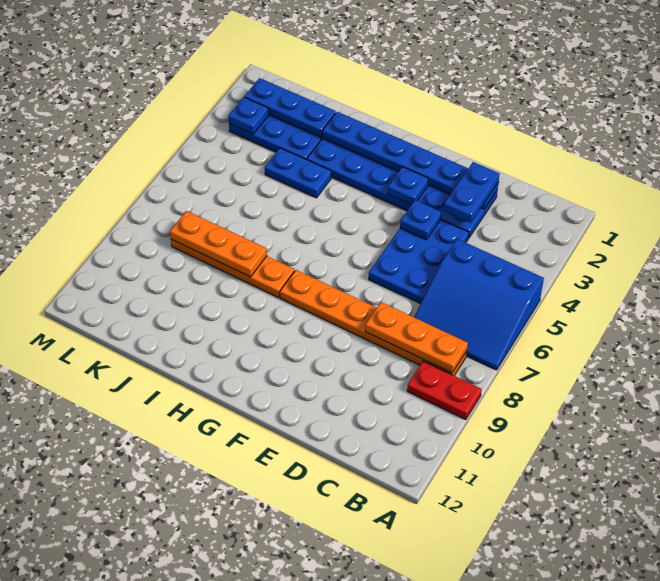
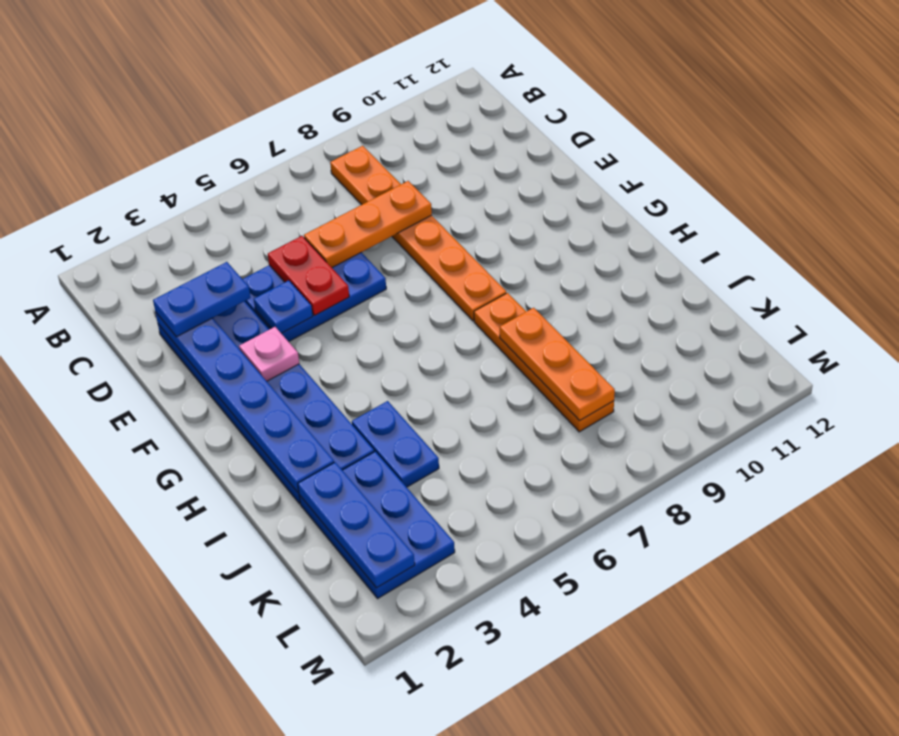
blue 3x3 slope [414,239,544,370] -> none
red 1x2 plate [407,361,482,420] -> red 1x2 plate moved to [268,236,349,315]
orange 1x3 plate [365,302,468,373] -> orange 1x3 plate turned to [304,181,432,268]
blue 1x1 plate [388,167,428,205] -> pink 1x1 plate [239,327,299,381]
blue 1x1 plate [228,97,268,134] -> none

